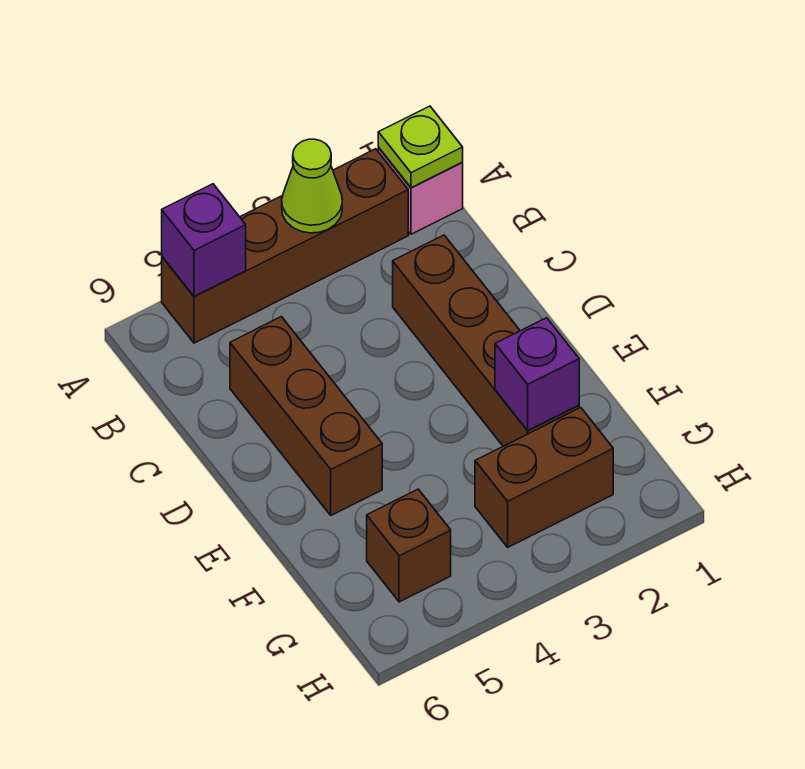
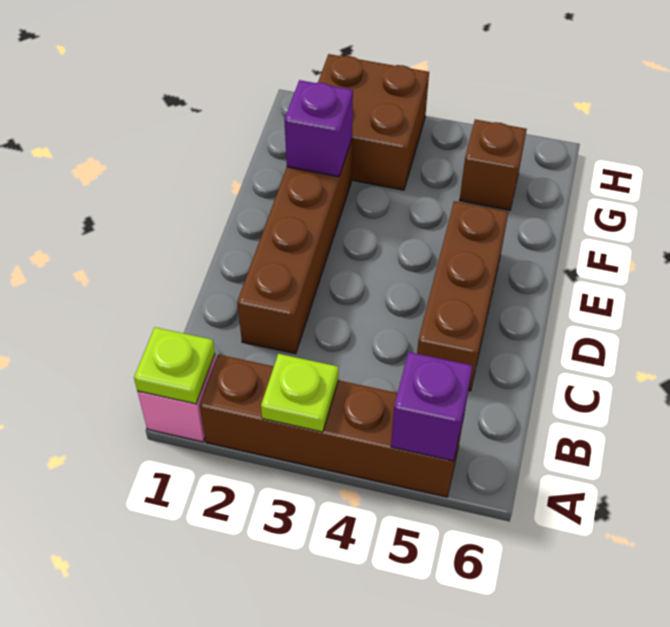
lime 1x1 cone [282,139,342,233] -> lime 1x1 plate [261,354,338,432]
brown 1x2 brick [475,408,613,547] -> brown 2x2 brick [318,54,429,190]

